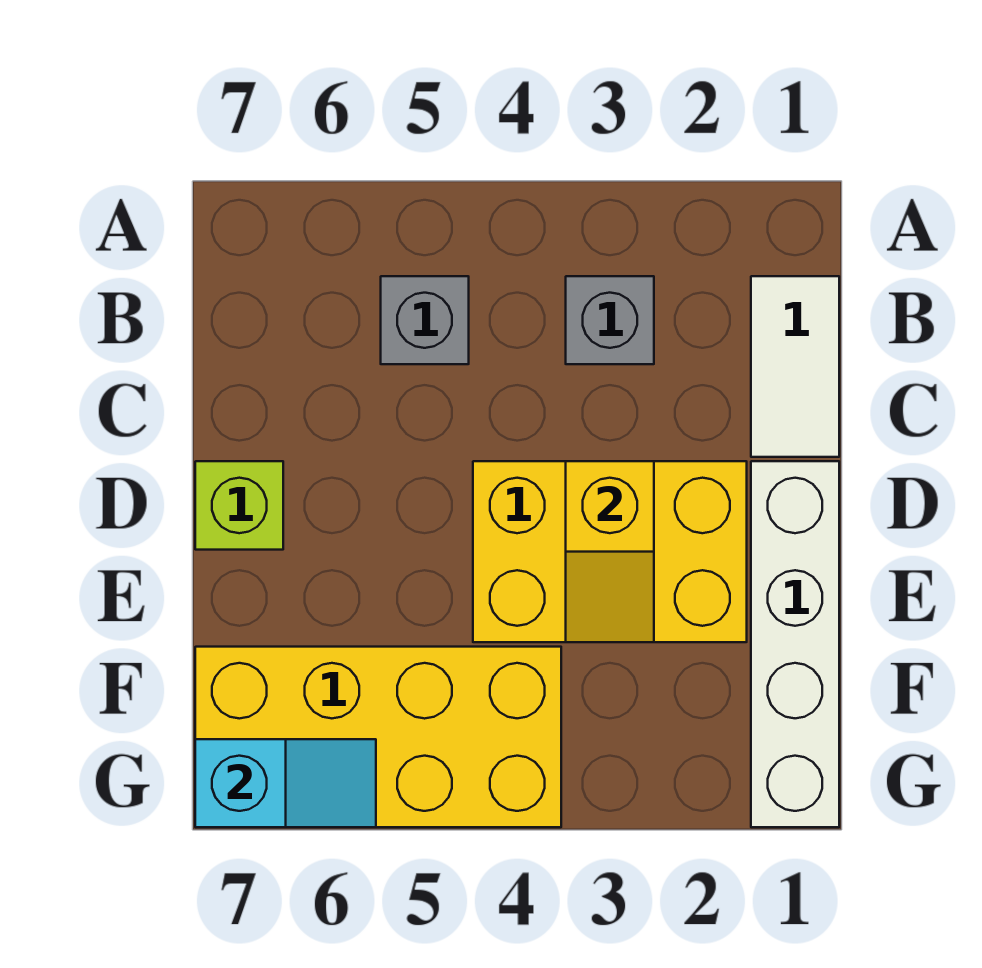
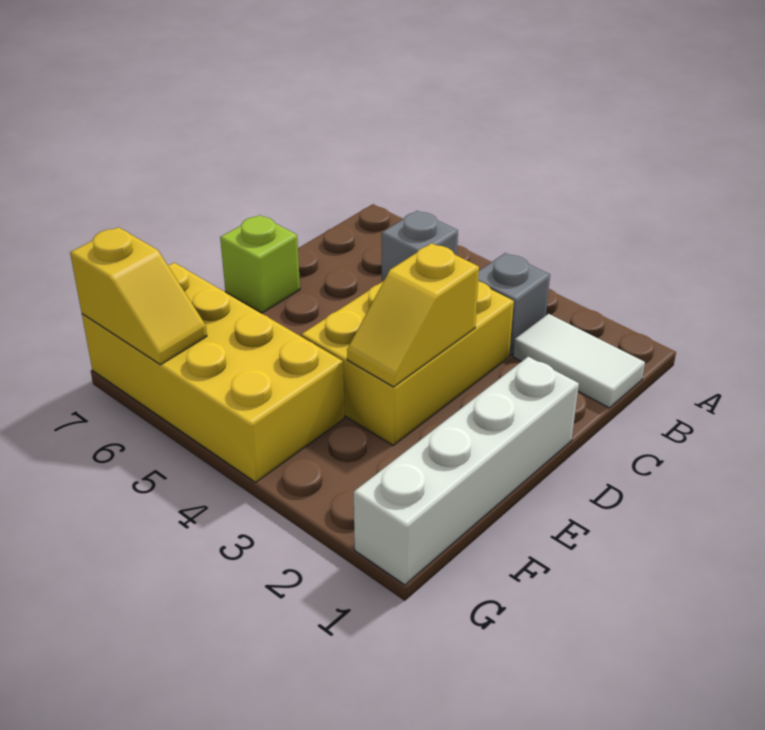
white 1x2 tile [751,276,839,457] -> white 1x2 tile turned to [513,314,645,408]
yellow 2x3 brick [473,461,747,642] -> yellow 2x3 brick turned to [301,281,514,445]
cyan 1x2 slope [195,739,376,827] -> yellow 1x2 slope [70,227,207,365]

